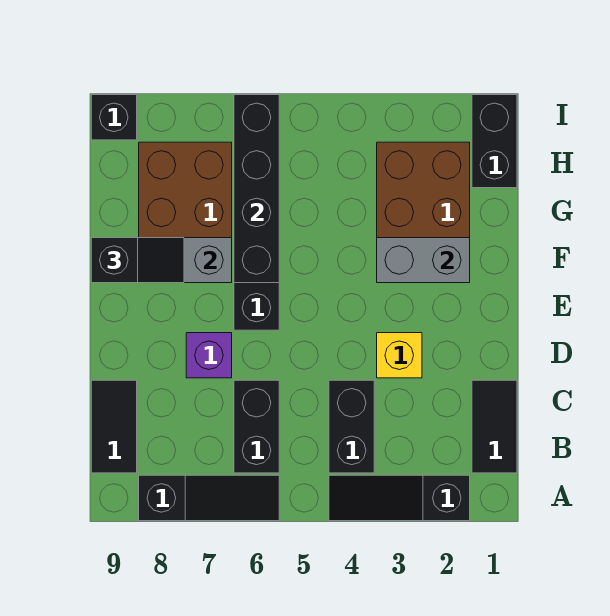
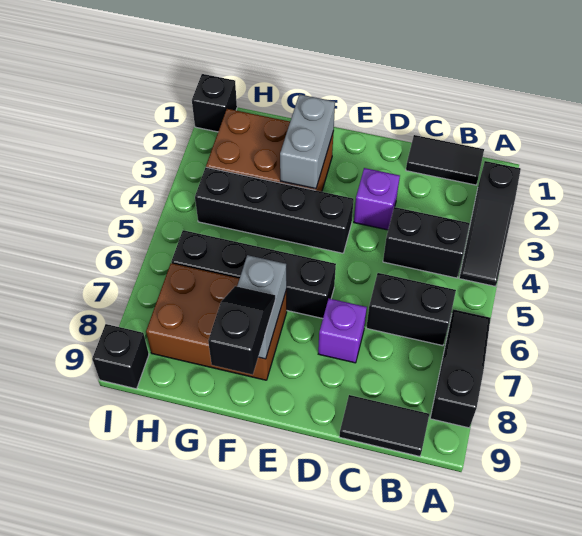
yellow 1x1 brick [377,333,422,378] -> purple 1x1 brick [354,168,400,230]
black 1x4 brick [234,95,279,283] -> black 1x4 brick moved to [195,167,354,253]
black 1x2 brick [472,95,517,188] -> black 1x1 brick [192,74,237,132]

